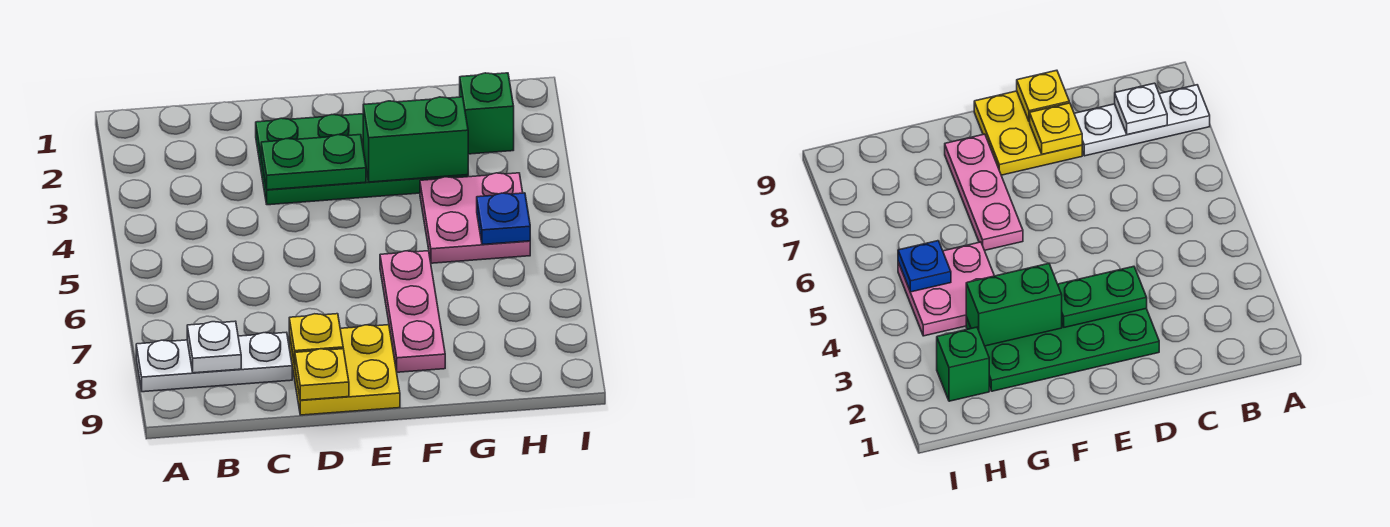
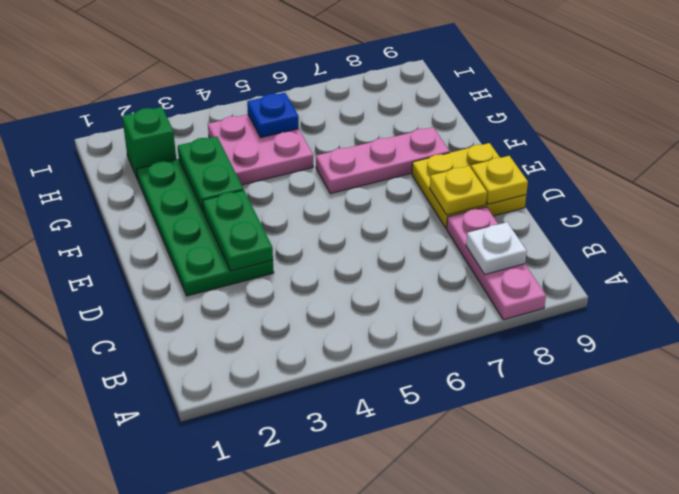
white 1x3 plate [136,332,292,392] -> pink 1x3 plate [447,207,546,320]
green 1x2 brick [363,97,468,182] -> green 1x2 plate [178,136,243,211]

